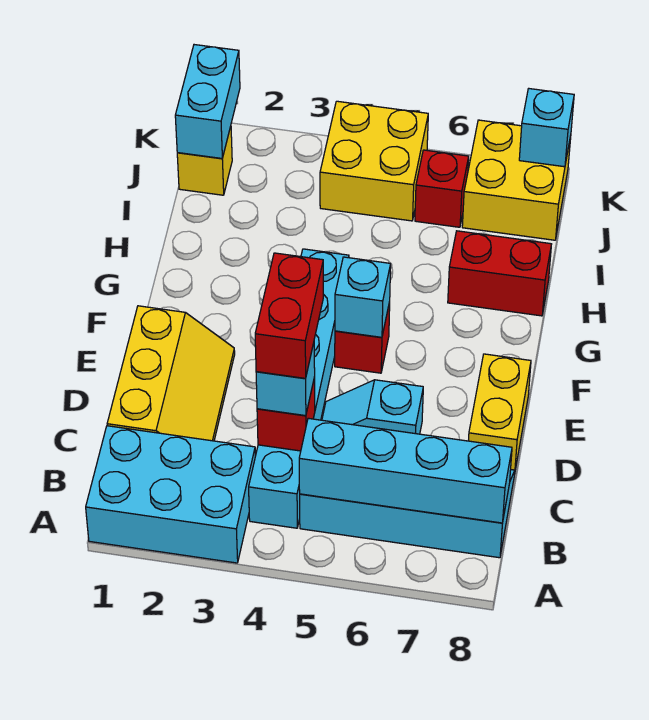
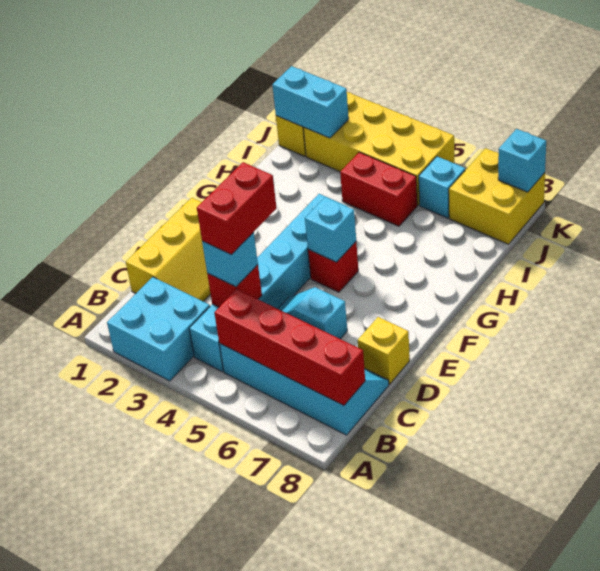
cyan 2x3 brick [86,426,255,563] -> cyan 2x2 brick [107,277,210,381]
cyan 1x4 brick [299,418,512,523] -> red 1x4 brick [214,289,365,405]
yellow 1x2 brick [468,354,531,470] -> yellow 1x1 brick [358,317,410,384]
red 1x2 brick [448,231,551,316] -> red 1x2 brick moved to [340,152,417,226]
cyan 1x2 brick [175,45,240,158] -> cyan 1x2 brick turned to [272,66,349,138]
yellow 2x2 brick [320,101,428,221] -> yellow 2x4 brick [303,92,454,205]
red 1x1 brick [415,150,469,227] -> cyan 1x1 brick [419,157,465,218]

